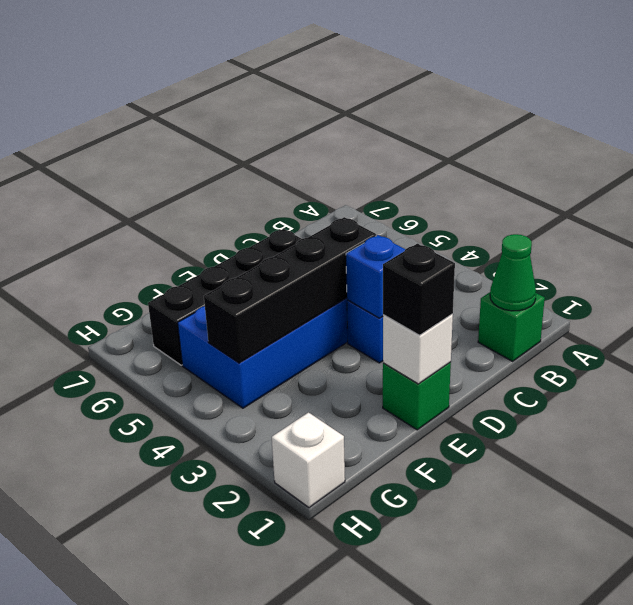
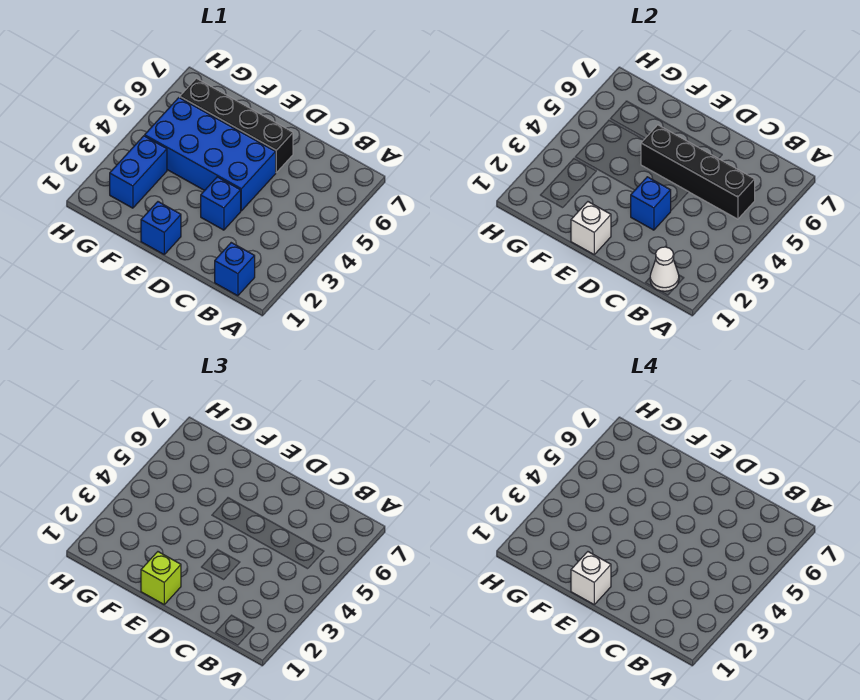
green 1x1 brick [478,292,545,361] -> blue 1x1 brick [215,243,255,296]
green 1x1 cone [490,234,536,311] -> white 1x1 cone [650,247,679,291]
black 1x4 brick [204,217,377,363] -> black 1x4 brick moved to [641,125,755,219]
green 1x1 brick [383,362,451,430] -> blue 1x1 brick [141,202,181,254]
black 1x1 brick [383,243,455,335] -> lime 1x1 brick [141,552,181,604]
none -> blue 1x2 brick [110,136,167,208]
white 1x1 brick [272,413,345,508] -> white 1x1 brick moved to [571,552,611,604]

